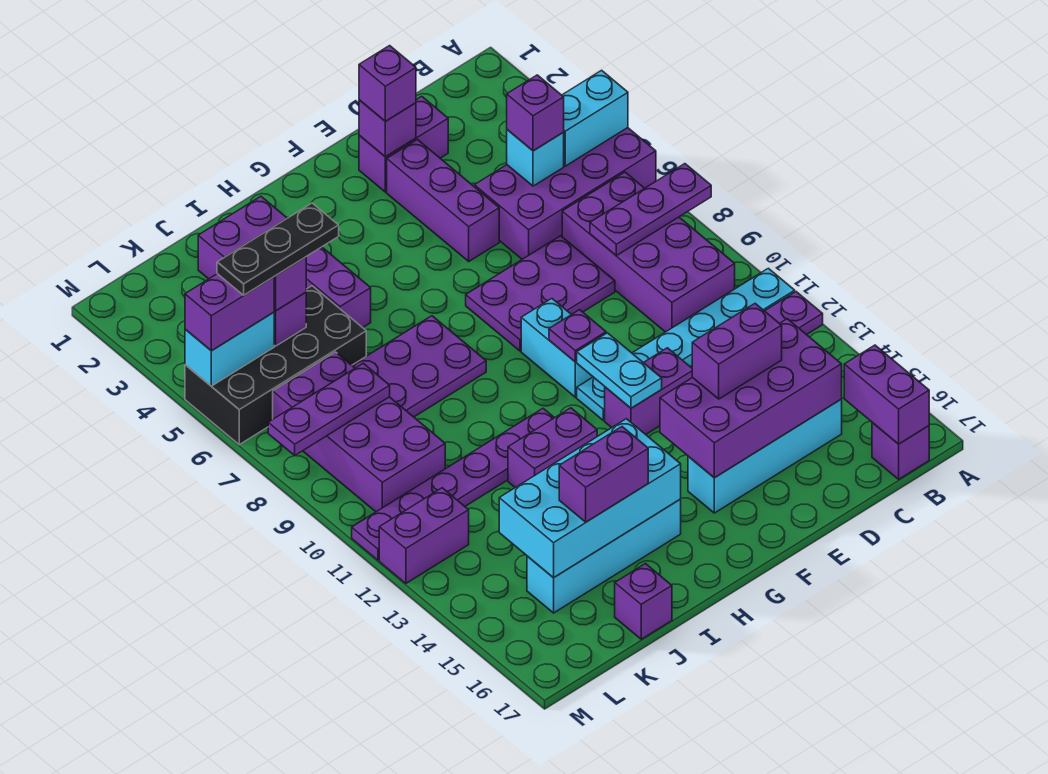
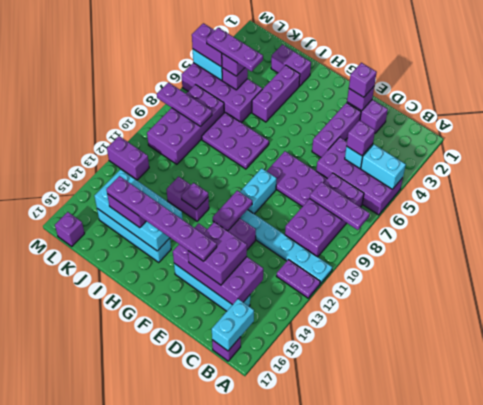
purple 1x2 brick [844,345,929,444] -> cyan 1x2 brick [212,299,254,351]
purple 1x2 brick [692,304,782,399] -> purple 2x2 brick [188,222,247,285]
purple 1x1 plate [549,310,606,362] -> purple 1x1 plate moved to [181,183,208,209]
cyan 1x2 plate [577,333,662,408] -> purple 1x2 plate [213,190,252,231]
purple 1x6 plate [352,408,554,560] -> purple 1x6 plate moved to [106,176,217,261]
black 2x4 brick [185,286,366,444] -> purple 2x4 brick [182,63,262,123]
black 1x3 plate [217,203,339,295] -> purple 1x3 plate [206,28,263,71]
purple 1x1 brick [615,564,672,639] -> purple 1x1 brick moved to [55,212,85,247]

